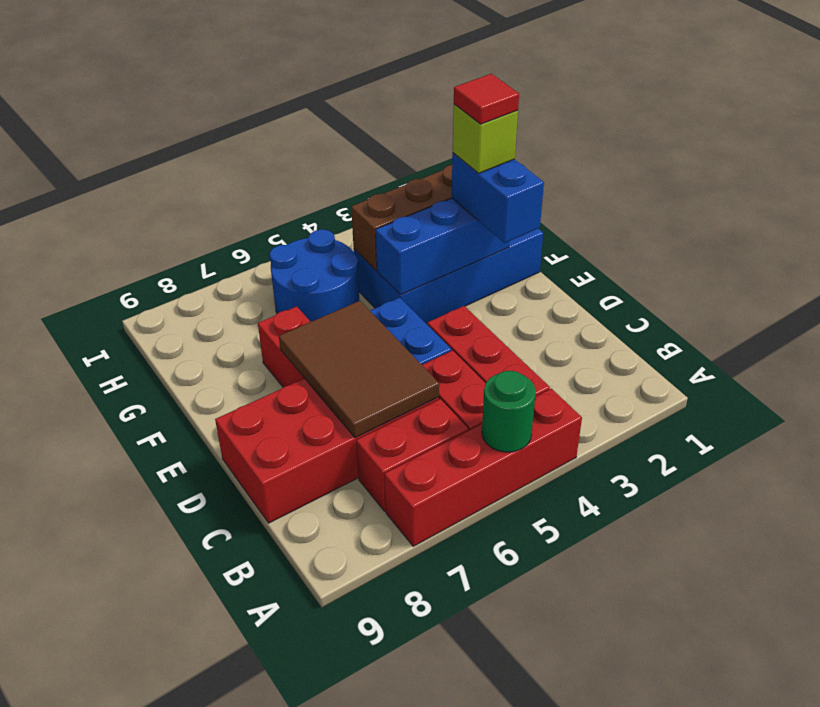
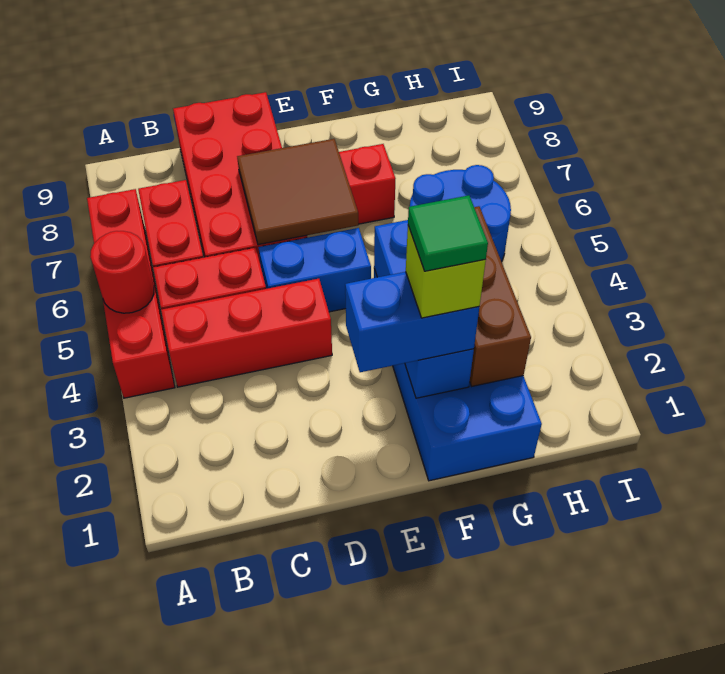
green 1x1 round brick [482,371,536,452] -> red 1x1 round brick [90,231,154,313]
brown 2x3 tile [279,301,439,438] -> brown 2x2 tile [237,139,358,245]
red 1x1 tile [454,74,519,124] -> green 1x1 tile [408,195,488,271]

